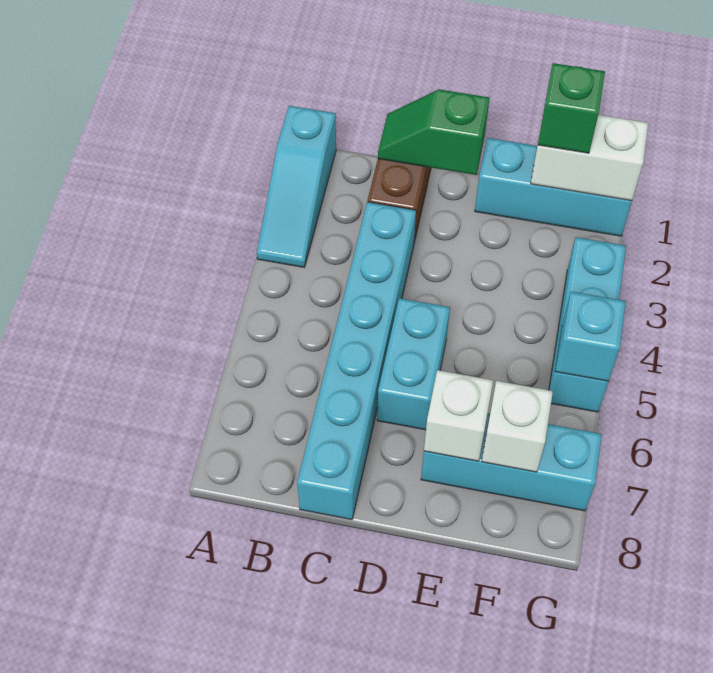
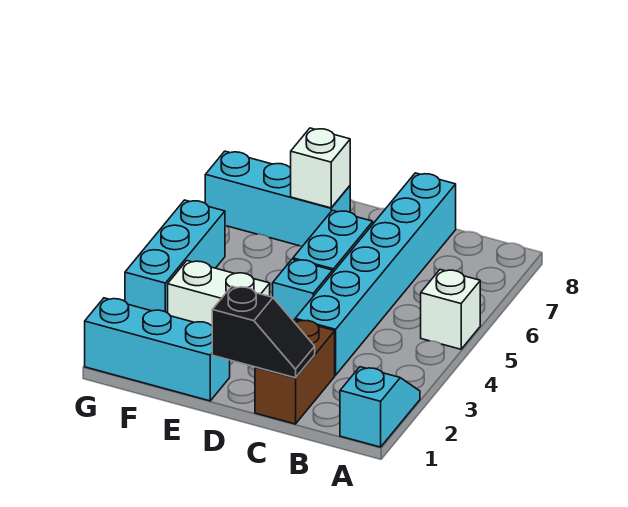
cyan 1x3 slope [257,106,336,267] -> cyan 1x2 slope [340,367,420,447]
green 1x2 slope [378,89,489,175] -> black 1x2 slope [212,286,315,378]
white 1x2 brick [531,115,648,201] -> white 1x2 brick moved to [168,261,270,326]
green 1x1 brick [538,63,605,153] -> none
white 1x1 brick [482,381,553,472] -> white 1x1 brick moved to [421,270,480,349]
cyan 1x1 brick [555,292,626,381] -> cyan 1x1 brick moved to [273,259,333,321]

